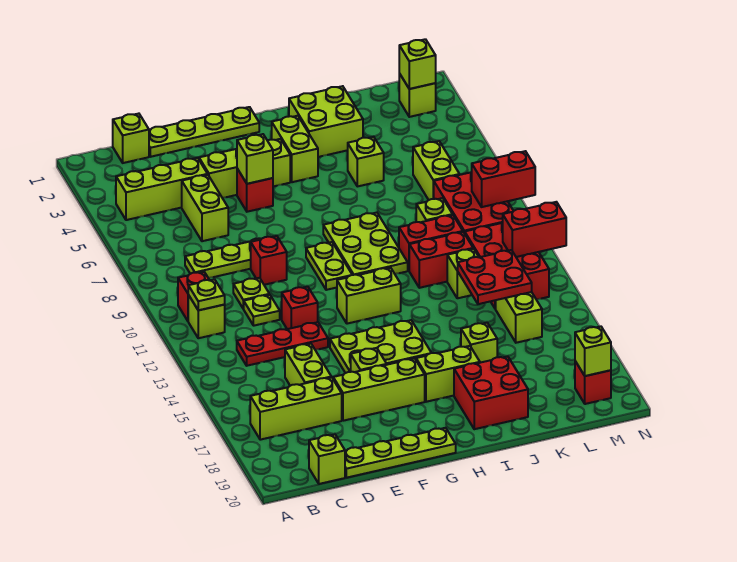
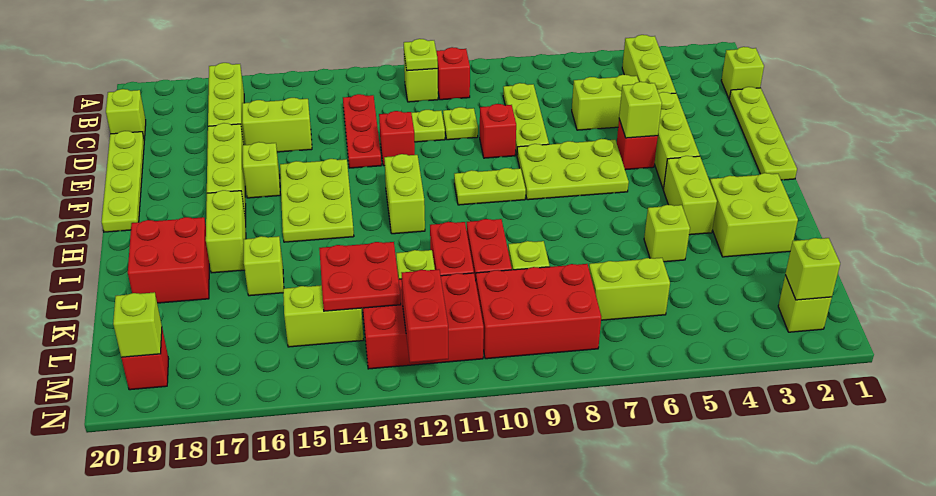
lime 1x2 brick [272,116,318,182] -> lime 1x2 brick turned to [663,156,717,235]
lime 2x3 plate [323,213,408,275] -> lime 2x3 plate moved to [517,139,629,200]
red 1x2 brick [472,151,535,207] -> none

